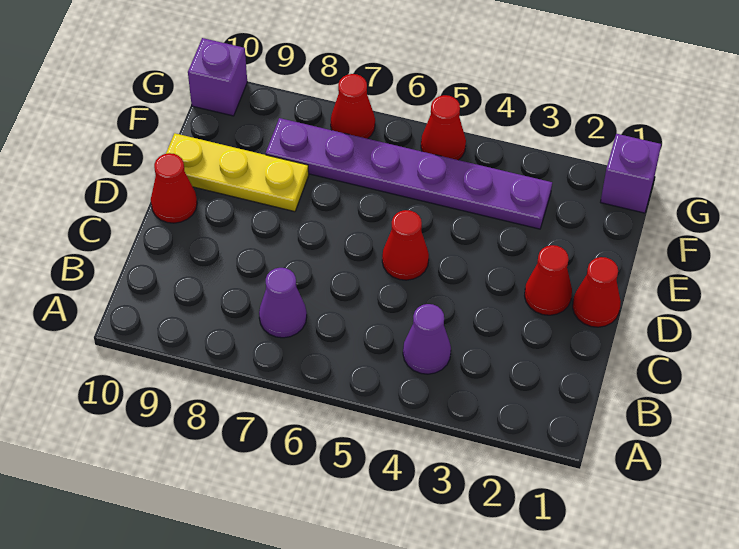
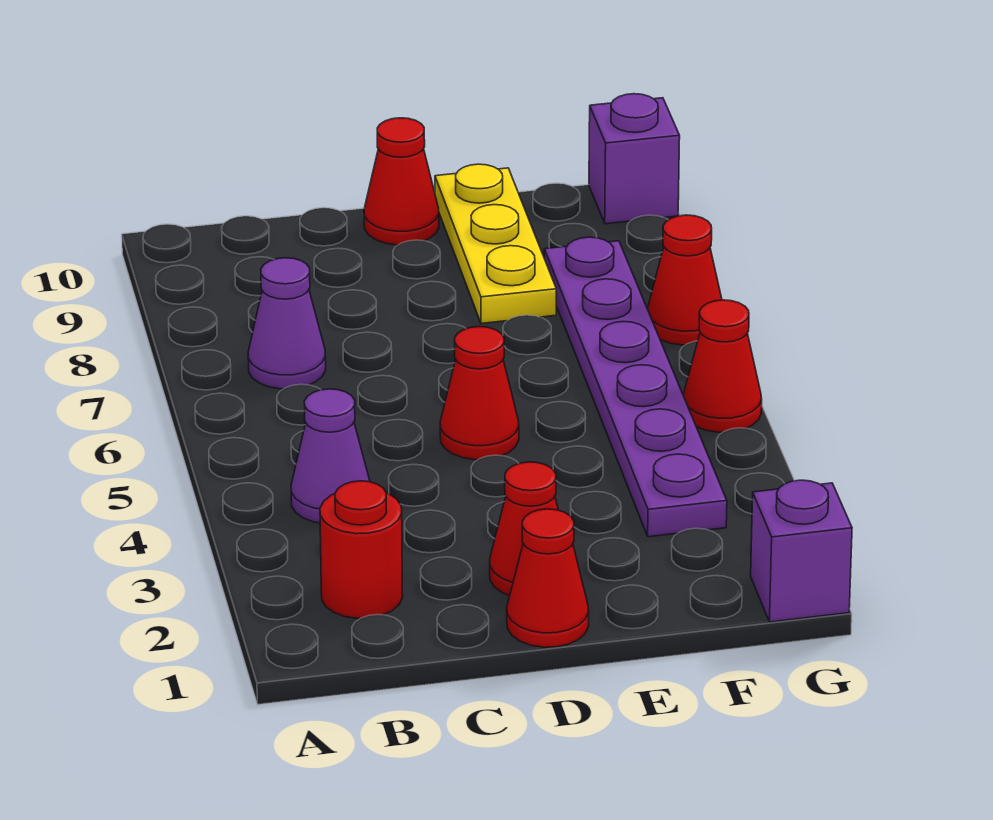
none -> red 1x1 round brick [320,481,403,618]

